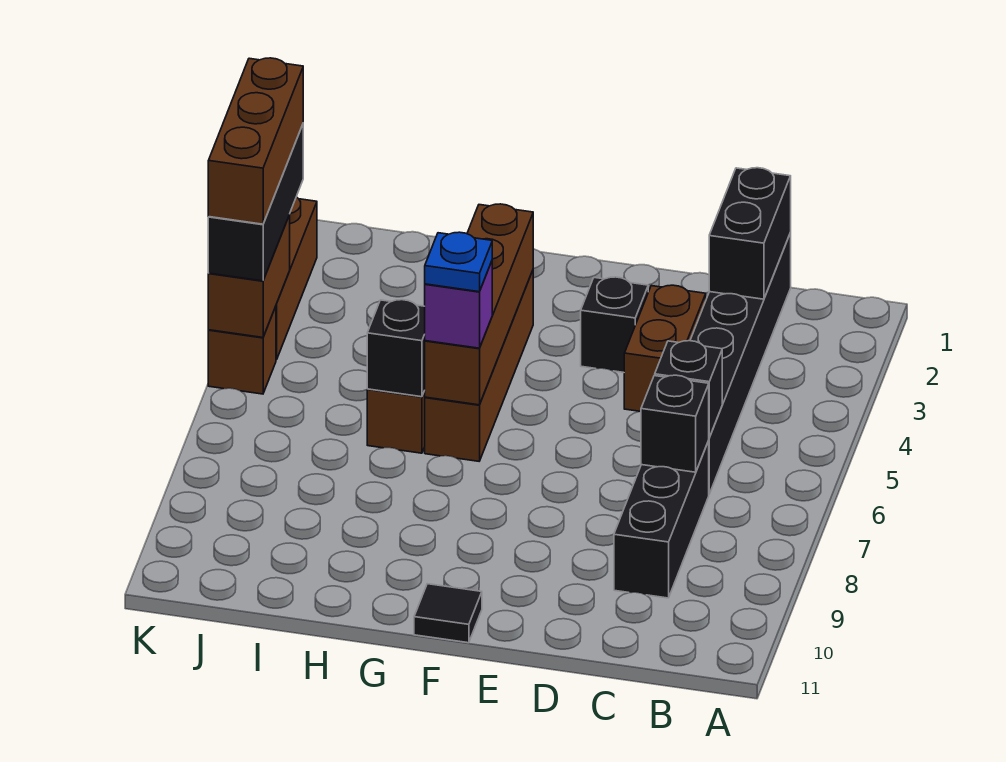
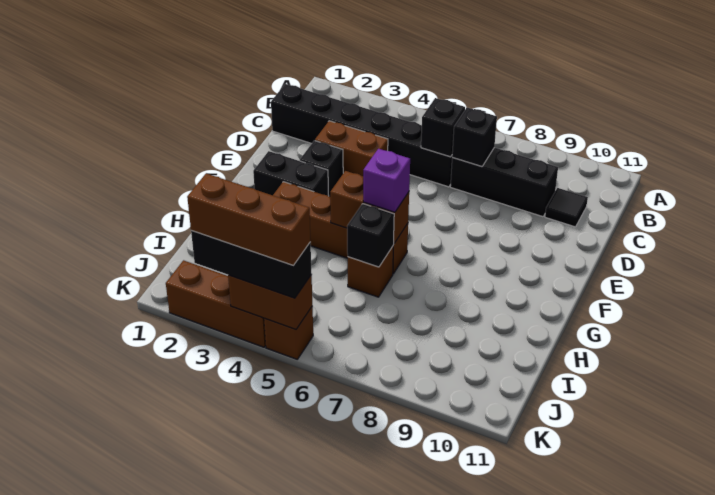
black 1x2 brick [709,168,791,299] -> black 1x2 brick moved to [253,151,329,196]
black 1x1 tile [414,584,482,643] -> black 1x1 tile moved to [545,188,588,227]
brown 1x4 brick [425,204,533,405] -> brown 1x2 brick [330,171,409,243]
blue 1x1 plate [425,232,492,292] -> none

